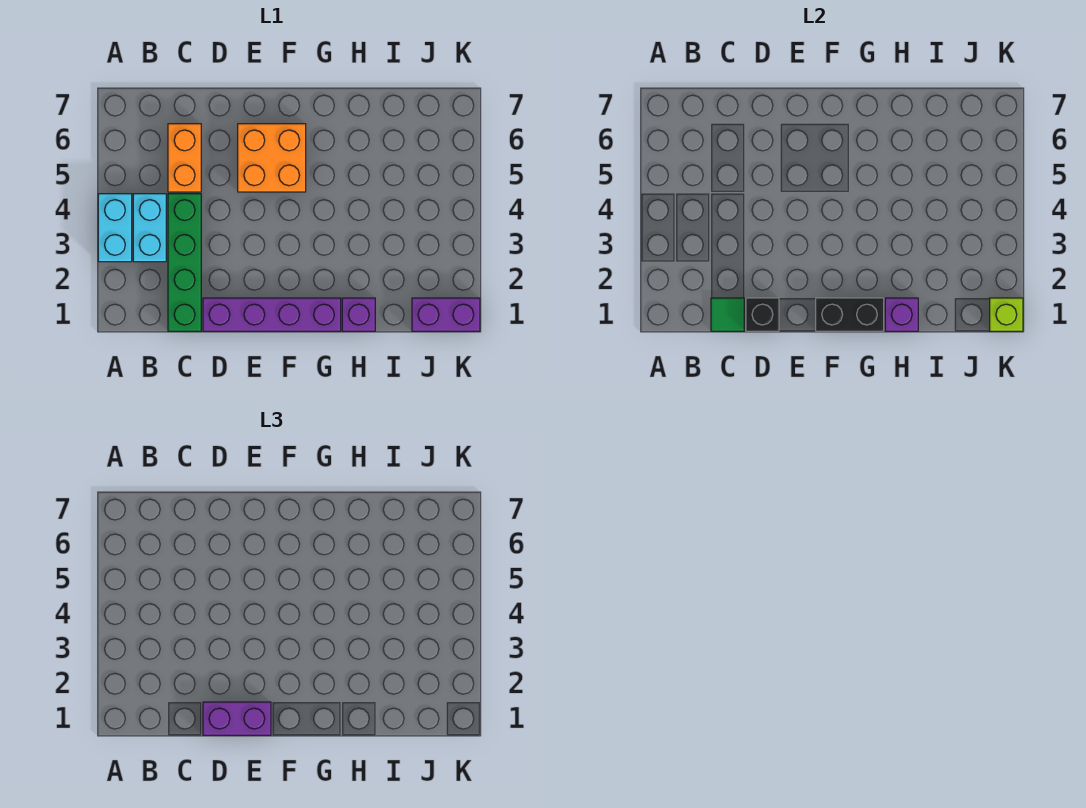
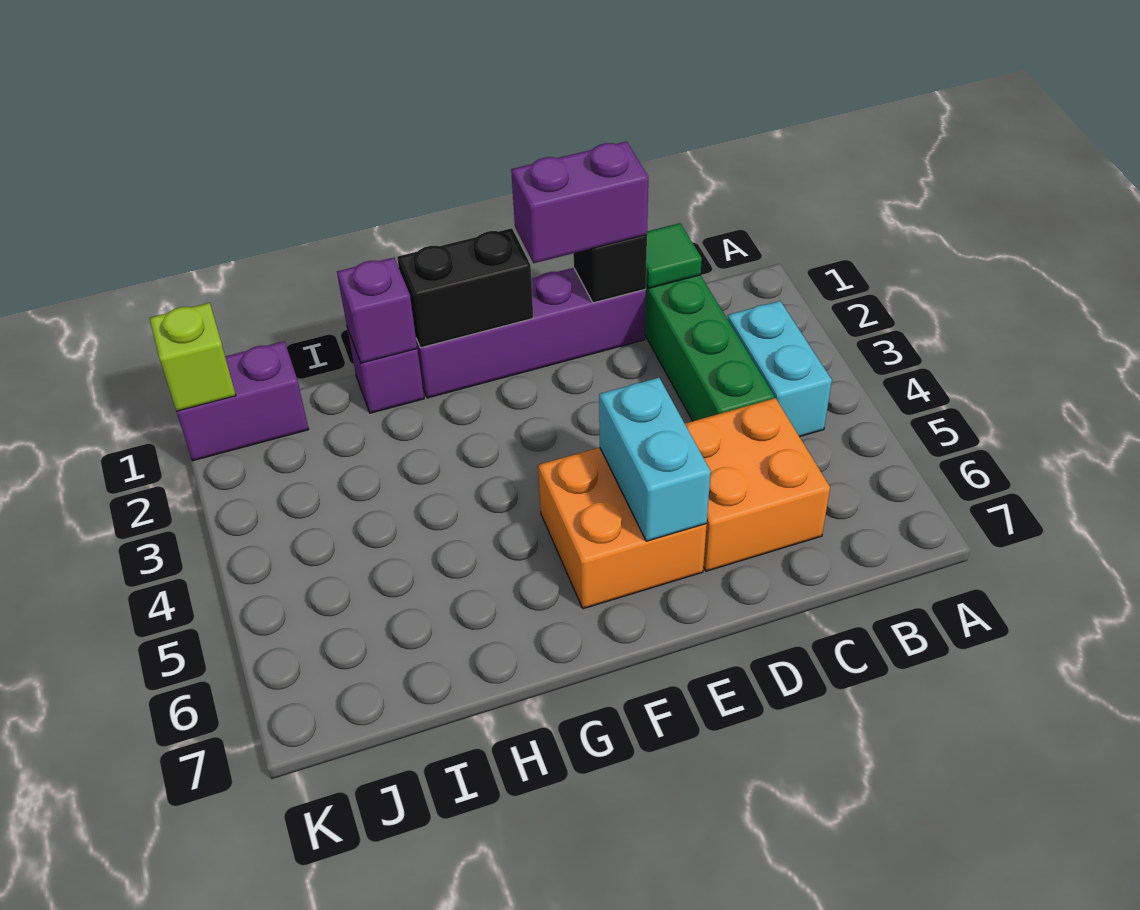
cyan 1x2 brick [98,194,132,262] -> cyan 1x2 brick moved to [599,378,711,541]
orange 1x2 brick [168,124,201,192] -> orange 2x2 brick [685,398,830,571]

